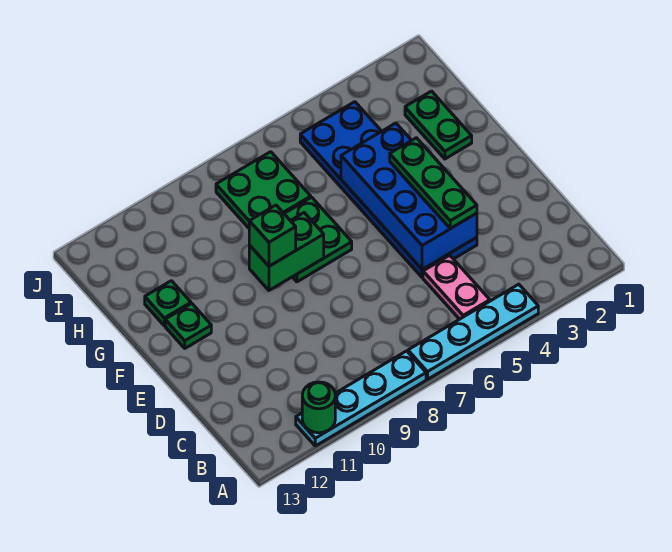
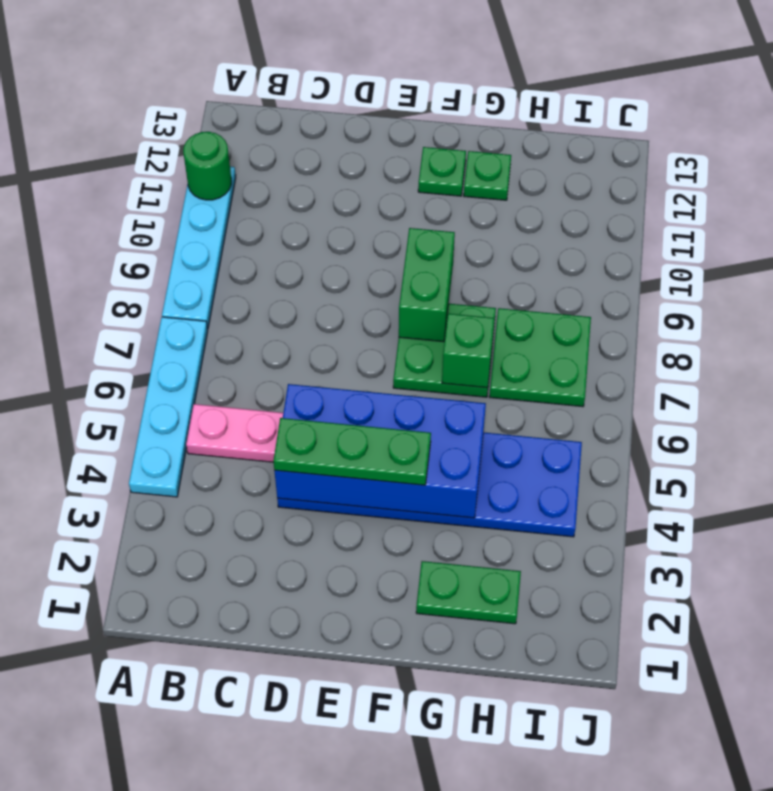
green 1x1 brick [249,205,296,266] -> green 1x1 brick moved to [442,314,494,388]

